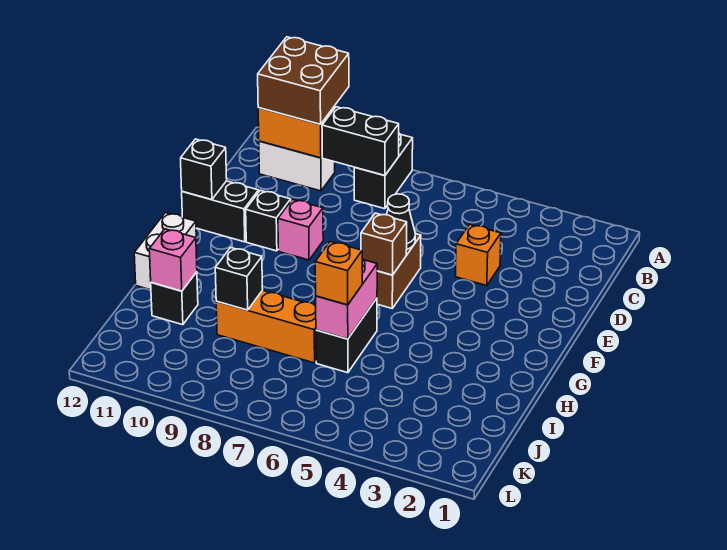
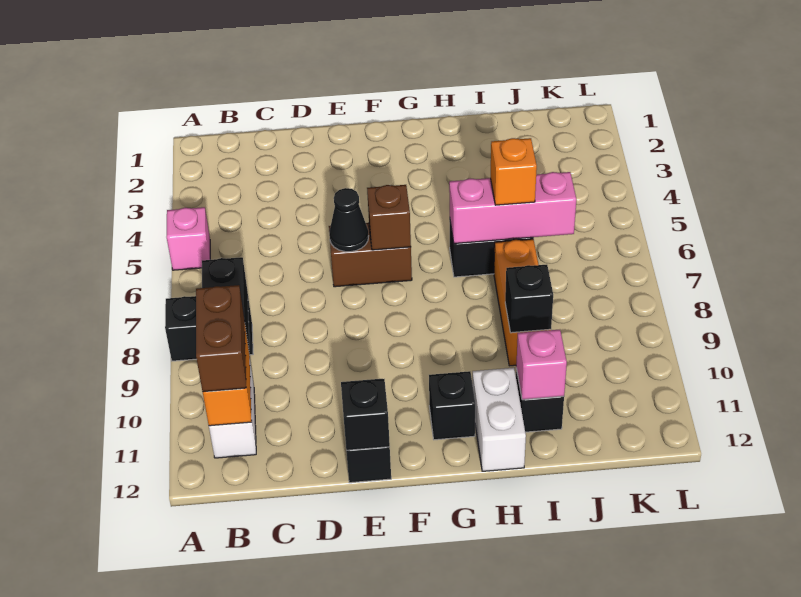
brown 2x2 brick [258,37,349,124] -> brown 1x2 brick [196,285,246,392]
orange 1x1 brick [456,224,501,286] -> none
pink 1x1 brick [278,199,323,260] -> pink 1x1 brick moved to [167,207,210,270]
black 1x1 brick [246,190,291,251] -> black 1x1 brick moved to [429,371,475,440]
white 1x2 brick [134,213,197,290] -> white 1x2 brick turned to [472,368,526,471]
pink 1x2 brick [316,259,377,339] -> pink 1x3 brick [449,172,576,243]

